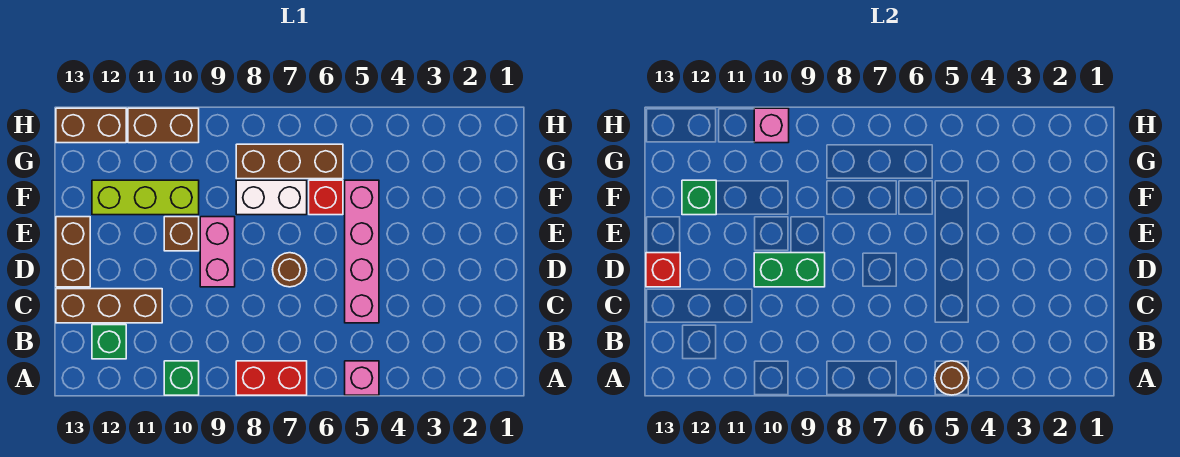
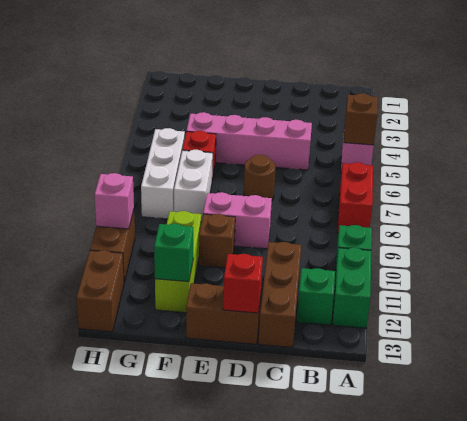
brown 1x1 round brick [935,361,969,395] -> brown 1x1 brick [344,93,378,145]
green 1x2 brick [754,253,825,287] -> green 1x2 brick moved to [333,248,371,328]
brown 1x3 brick [236,144,343,179] -> white 1x3 brick [141,128,185,219]

